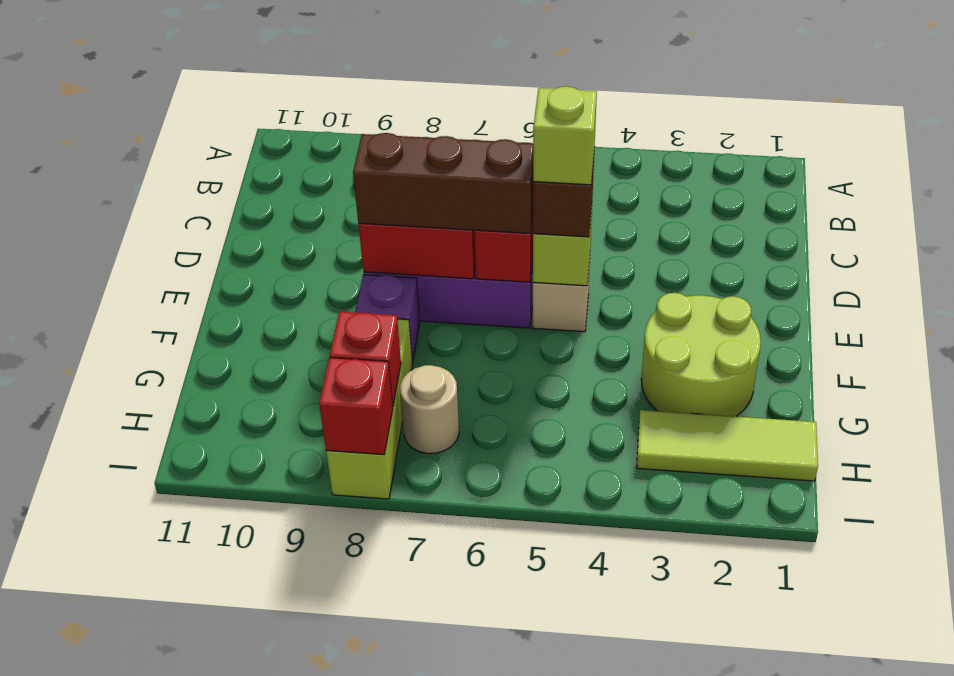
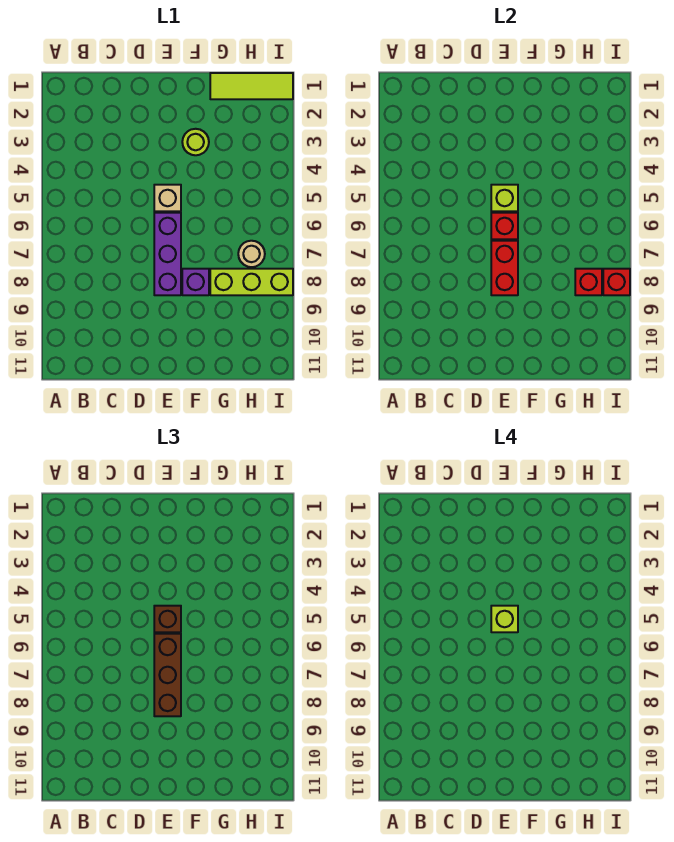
lime 2x2 round brick [641,293,761,416] -> lime 1x1 round brick [182,129,209,155]
lime 1x3 tile [637,410,818,481] -> lime 1x3 tile turned to [210,73,293,99]

